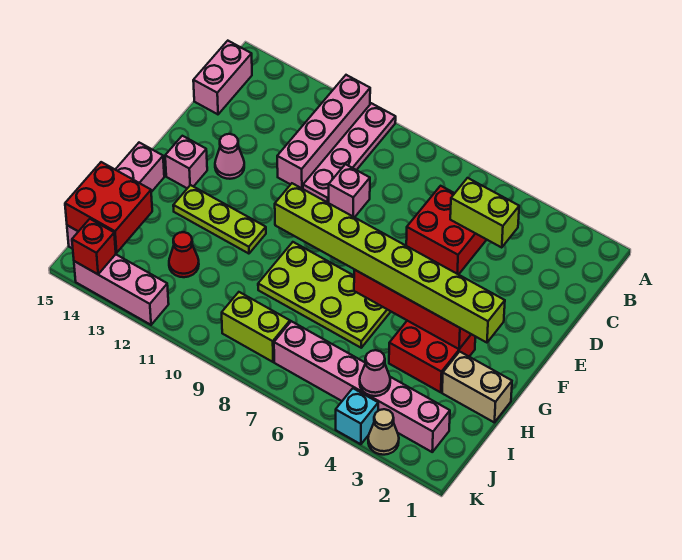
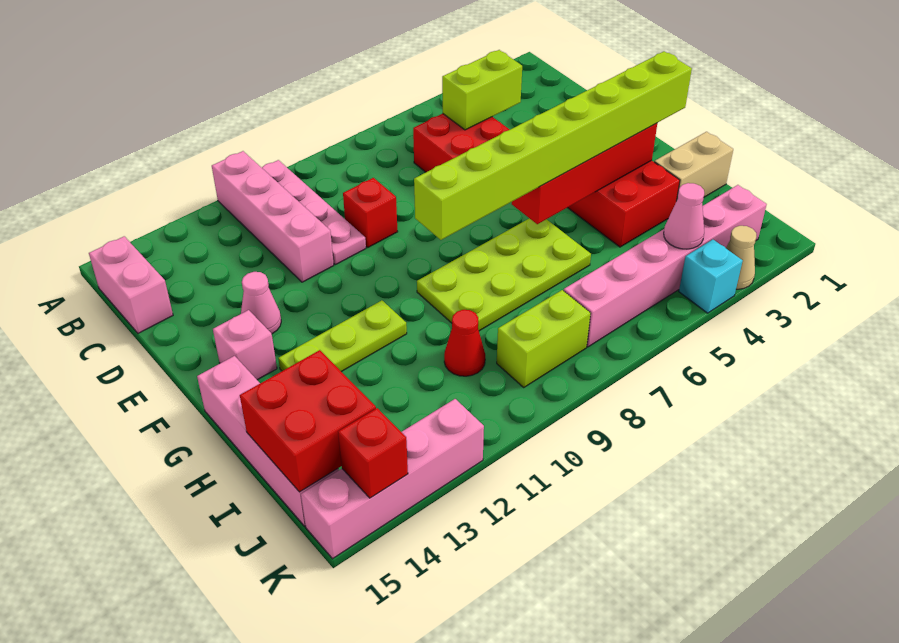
pink 1x1 brick [329,164,370,217] -> red 1x1 brick [343,178,398,247]
red 1x1 cone [169,232,199,277] -> red 1x1 cone moved to [444,310,485,376]
pink 1x3 brick [74,254,169,325] -> pink 1x4 brick [301,399,484,559]

